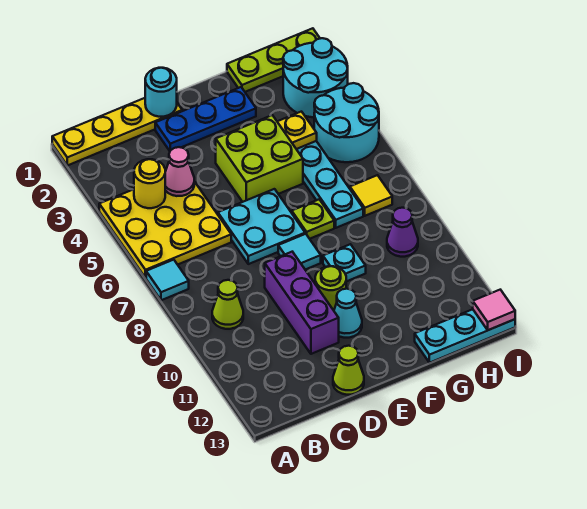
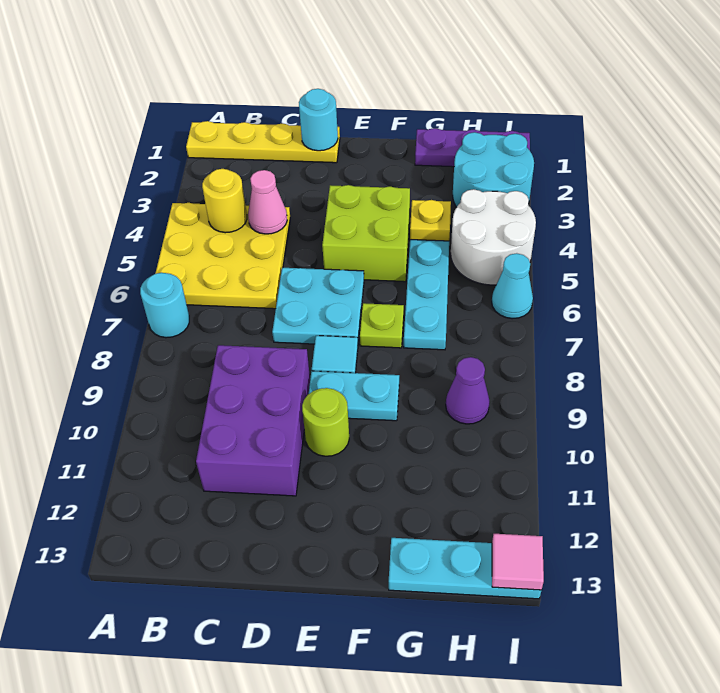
cyan 1x1 tile [146,260,189,300] -> cyan 1x1 round brick [140,273,189,338]
lime 1x1 cone [212,280,243,329] -> none
blue 1x3 plate [155,87,256,151] -> none
purple 1x3 brick [265,252,339,354] -> purple 2x3 brick [196,345,310,496]
lime 1x1 cone [333,346,364,395] -> none
cyan 1x1 cone [334,289,362,338] -> cyan 1x1 cone moved to [492,253,533,319]
cyan 1x1 plate [323,244,366,282] -> cyan 1x2 plate [309,371,399,421]
lime 1x3 plate [227,28,320,92] -> purple 1x3 plate [415,128,530,167]
cyan 2x2 round brick [314,83,379,162] -> white 2x2 round brick [451,189,536,285]
yellow 1x1 tile [350,175,392,216] -> none

